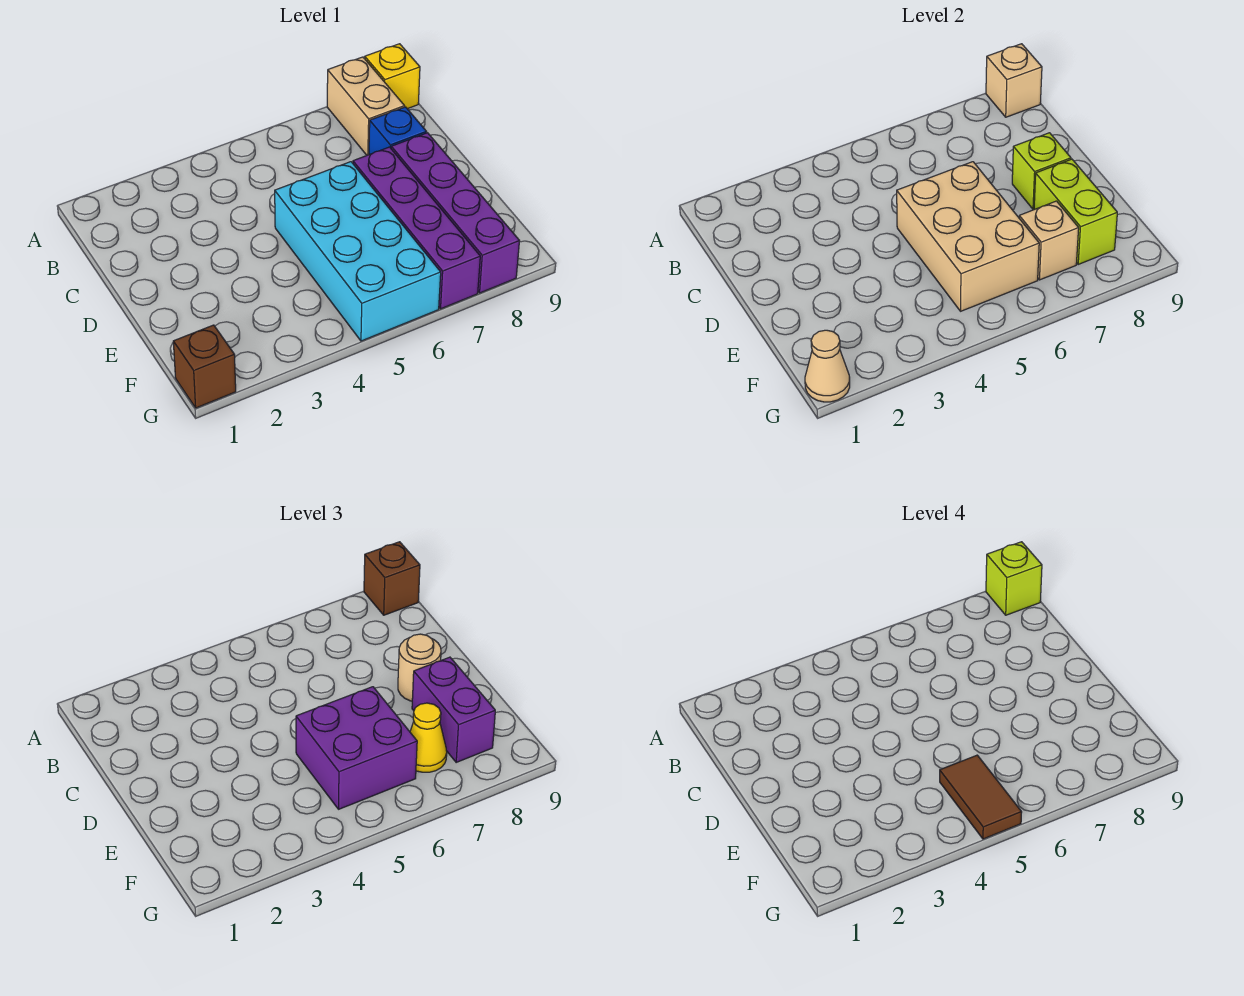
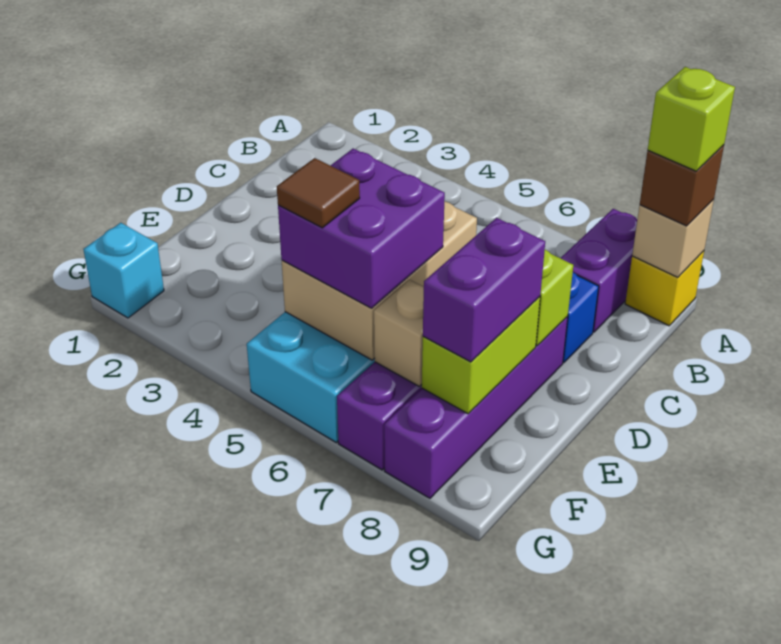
tan 1x2 brick [327,57,404,155] -> purple 1x2 brick [561,209,637,332]
tan 1x1 round brick [398,634,441,701] -> none
brown 1x2 tile [940,755,1022,839] -> brown 1x1 tile [277,158,360,228]
yellow 1x1 cone [410,703,447,772] -> none
brown 1x1 brick [173,325,236,408] -> cyan 1x1 brick [83,223,164,318]
tan 1x1 cone [805,330,850,402] -> none

